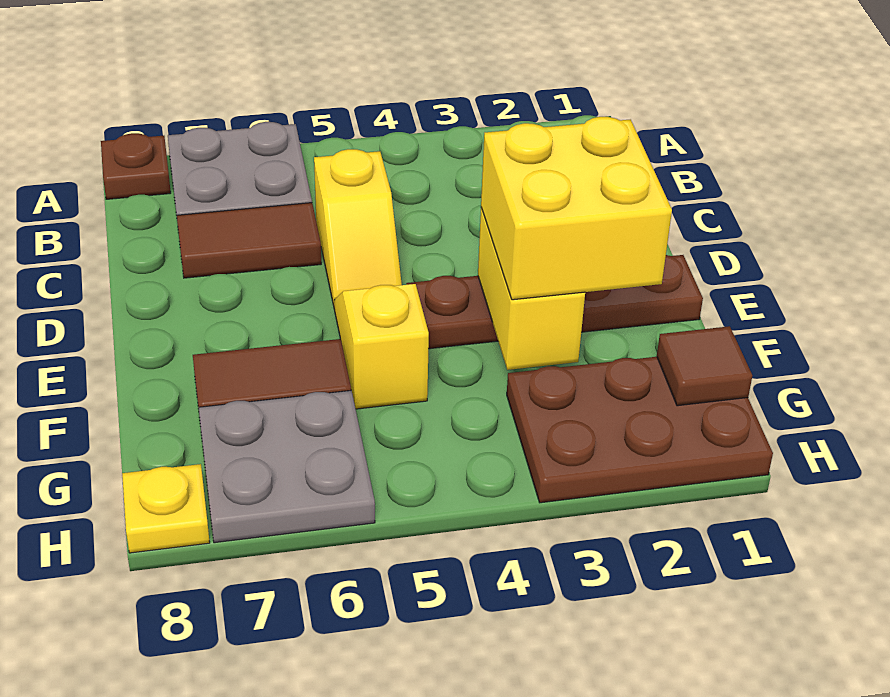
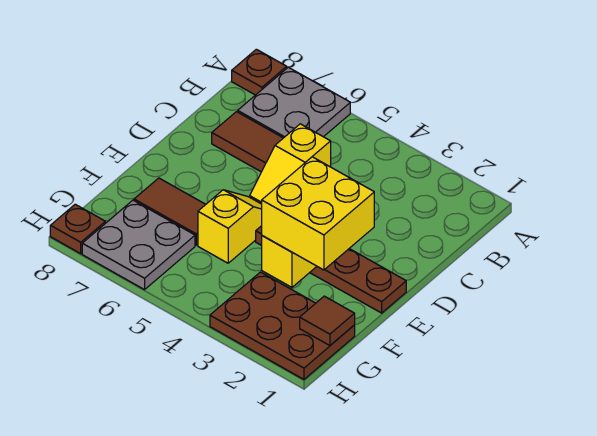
yellow 1x1 plate [122,464,210,553] -> brown 1x1 plate [50,204,105,254]

